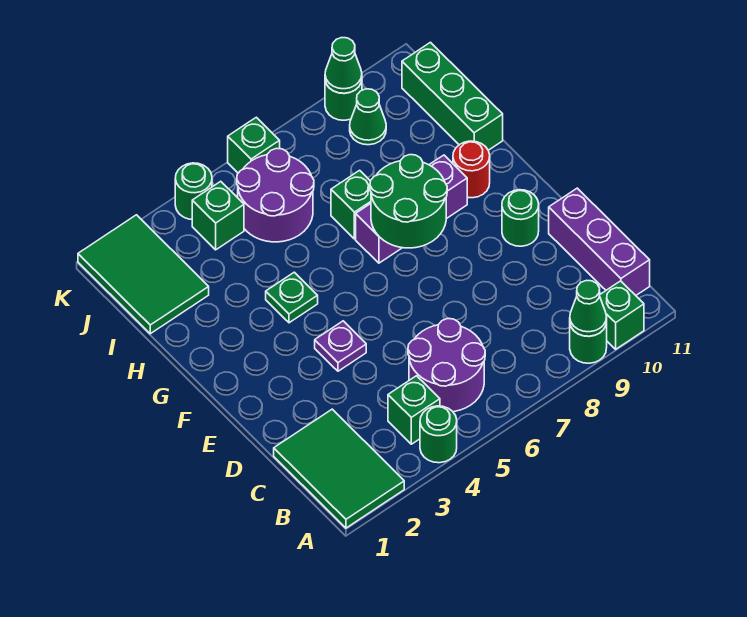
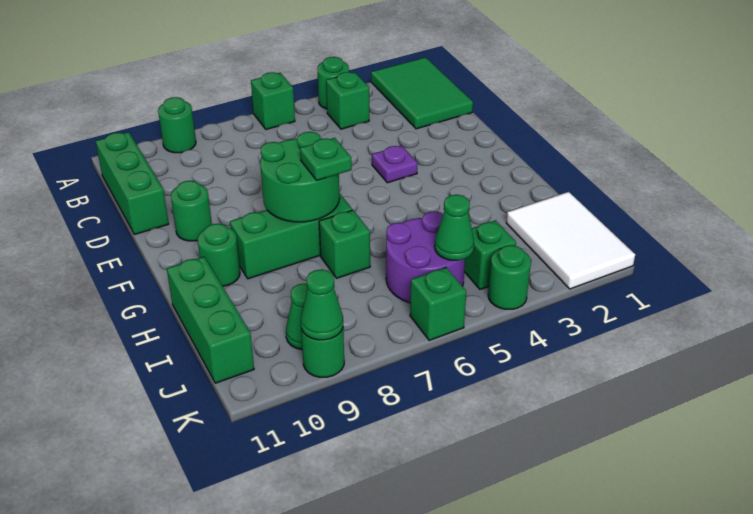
green 1x1 cone [570,280,607,336] -> green 1x1 cone moved to [435,195,474,260]
green 1x1 brick [599,281,644,349] -> green 1x1 brick moved to [251,72,295,129]
purple 2x2 round brick [408,319,485,412] -> none
purple 1x3 brick [549,188,650,295] -> green 1x3 brick [96,132,169,235]
green 1x1 plate [266,272,318,323] -> green 1x1 plate moved to [300,138,352,180]
purple 1x3 brick [356,155,467,263] -> green 1x3 brick [230,193,352,279]
red 1x1 round brick [453,141,490,198] -> green 1x1 round brick [198,224,240,286]
green 2x3 tile [78,215,209,334] -> white 2x3 tile [506,192,635,289]

